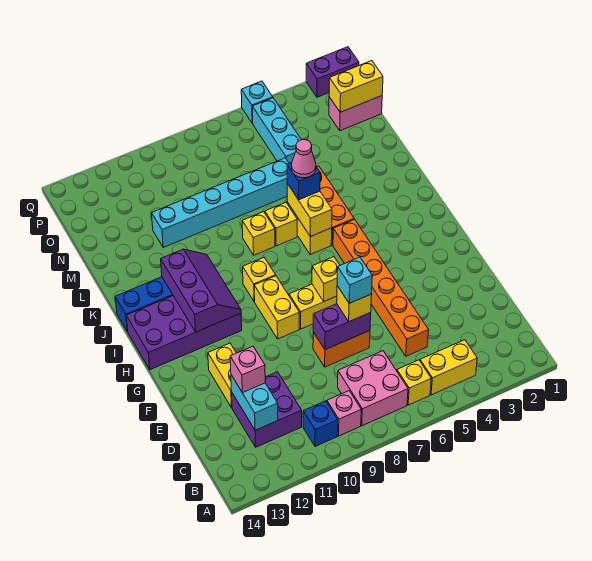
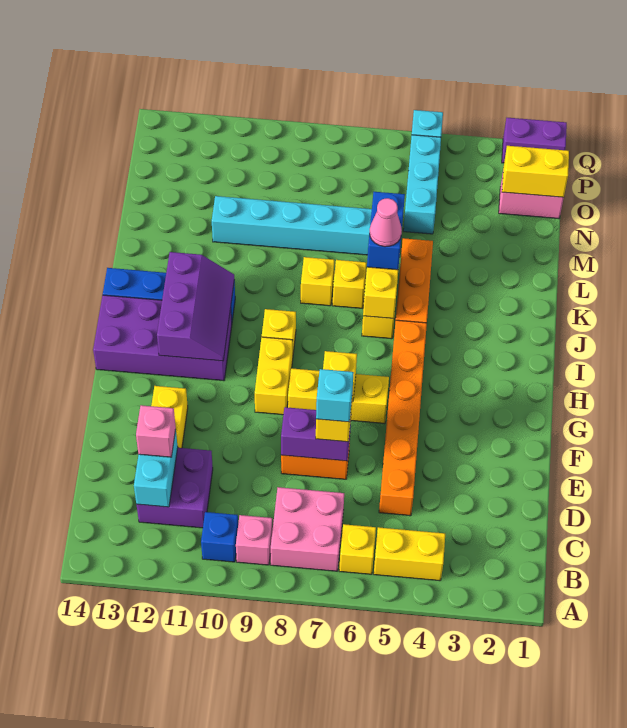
blue 1x1 brick [287,162,320,200] -> blue 1x2 brick [367,192,405,270]

